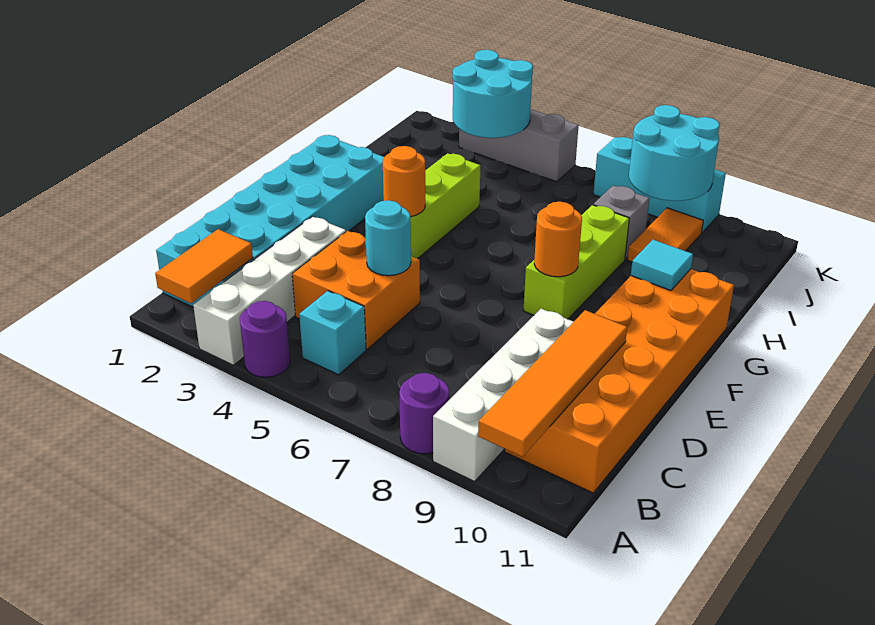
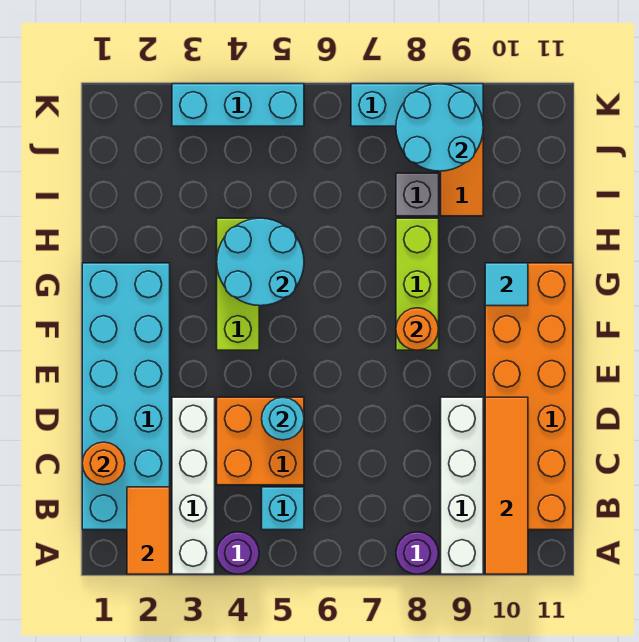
orange 1x1 round brick [383,146,425,217] -> orange 1x1 round brick moved to [82,442,125,485]
cyan 2x2 round brick [452,50,533,138] -> cyan 2x2 round brick moved to [217,218,304,306]
grey 1x3 brick [459,109,579,182] -> cyan 1x3 brick [172,84,304,126]

